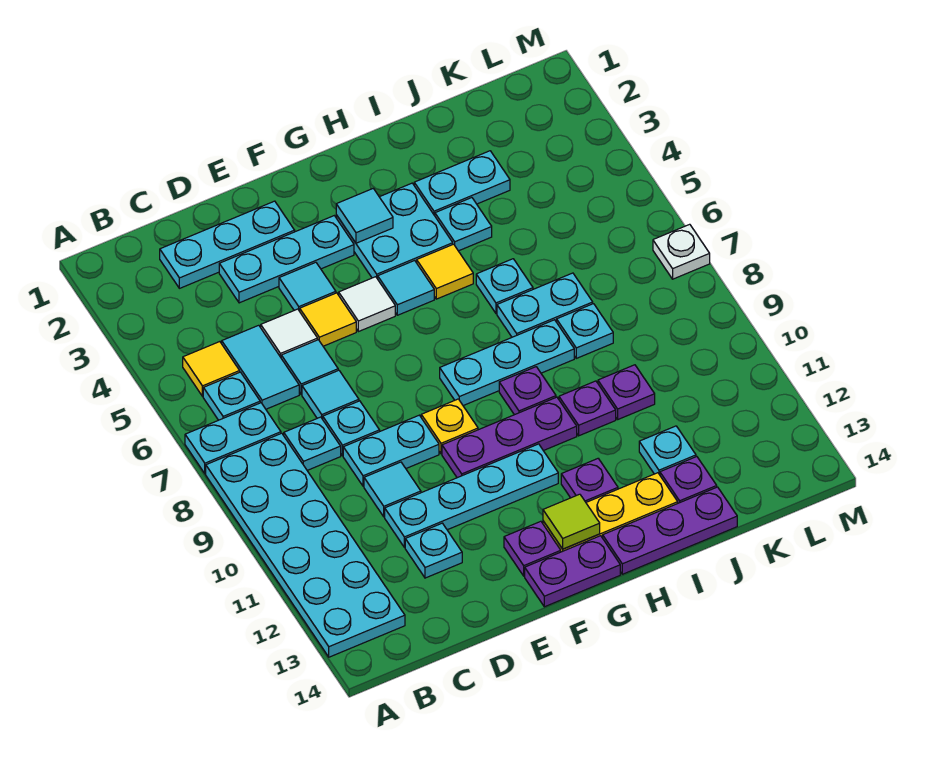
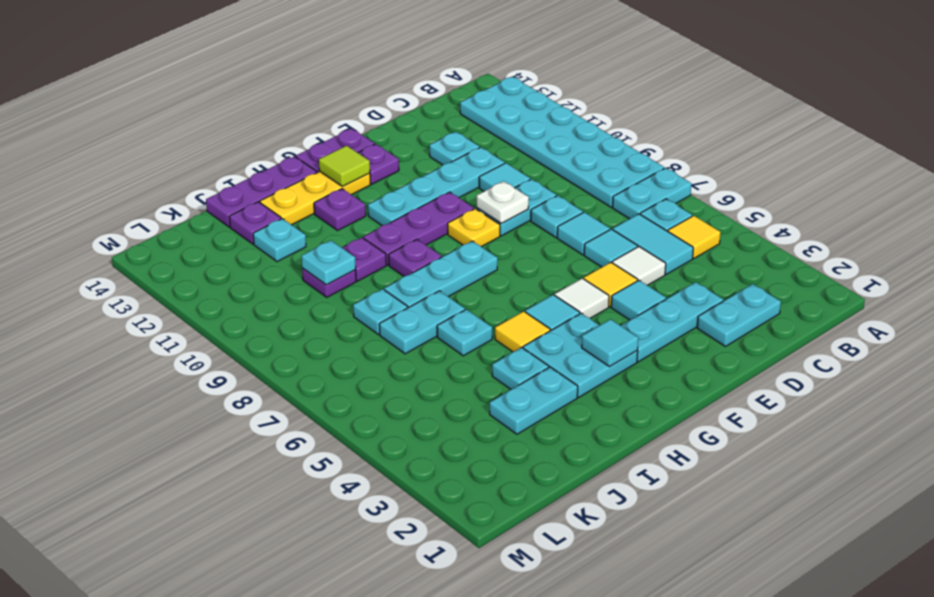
cyan 1x3 plate [160,201,295,288] -> cyan 1x2 plate [697,284,781,346]
cyan 1x1 plate [284,417,341,470] -> cyan 1x1 plate moved to [302,241,356,285]
white 1x1 plate [653,224,710,279] -> white 1x1 plate moved to [477,181,529,223]

